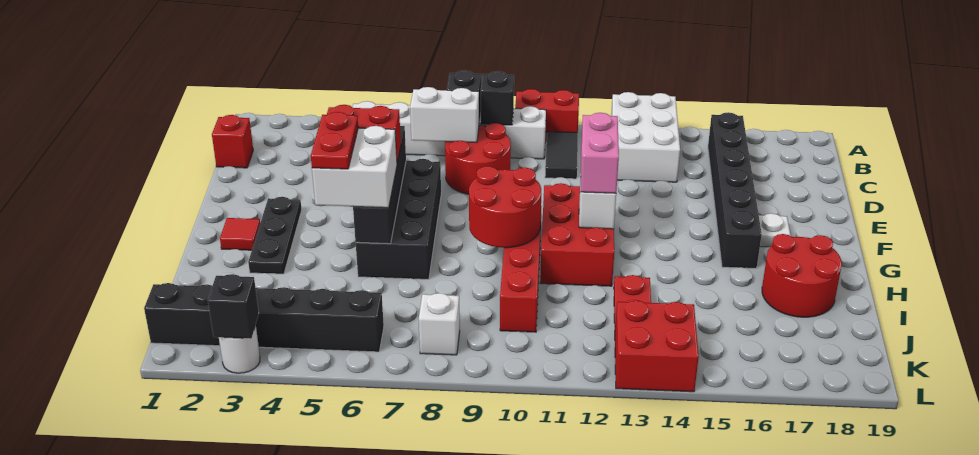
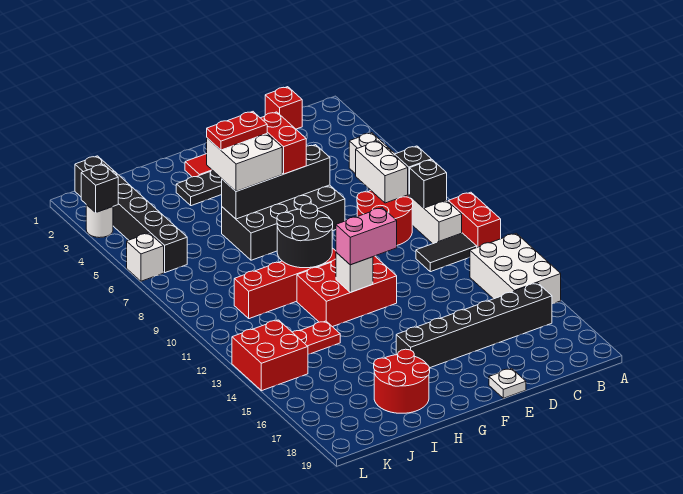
white 2x3 brick [611,92,680,182] -> white 2x3 brick turned to [470,233,561,304]
white 1x1 plate [759,213,791,247] -> white 1x1 plate moved to [489,368,526,398]
red 2x2 round brick [469,166,541,248] -> black 2x2 round brick [277,204,333,268]
white 1x1 brick [419,293,460,355] -> white 1x1 brick moved to [127,233,164,281]

